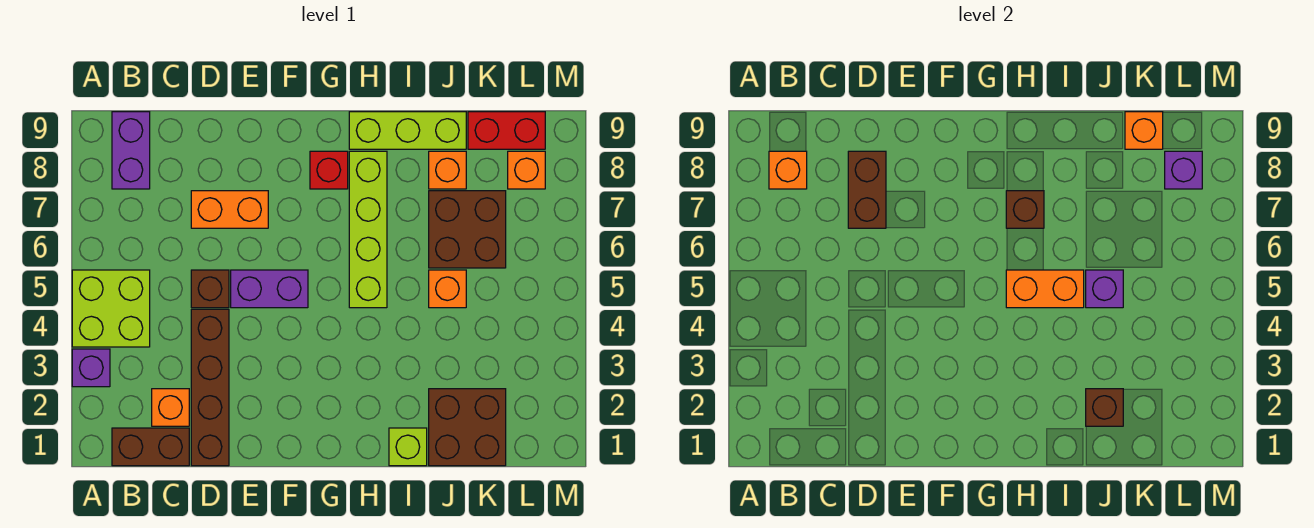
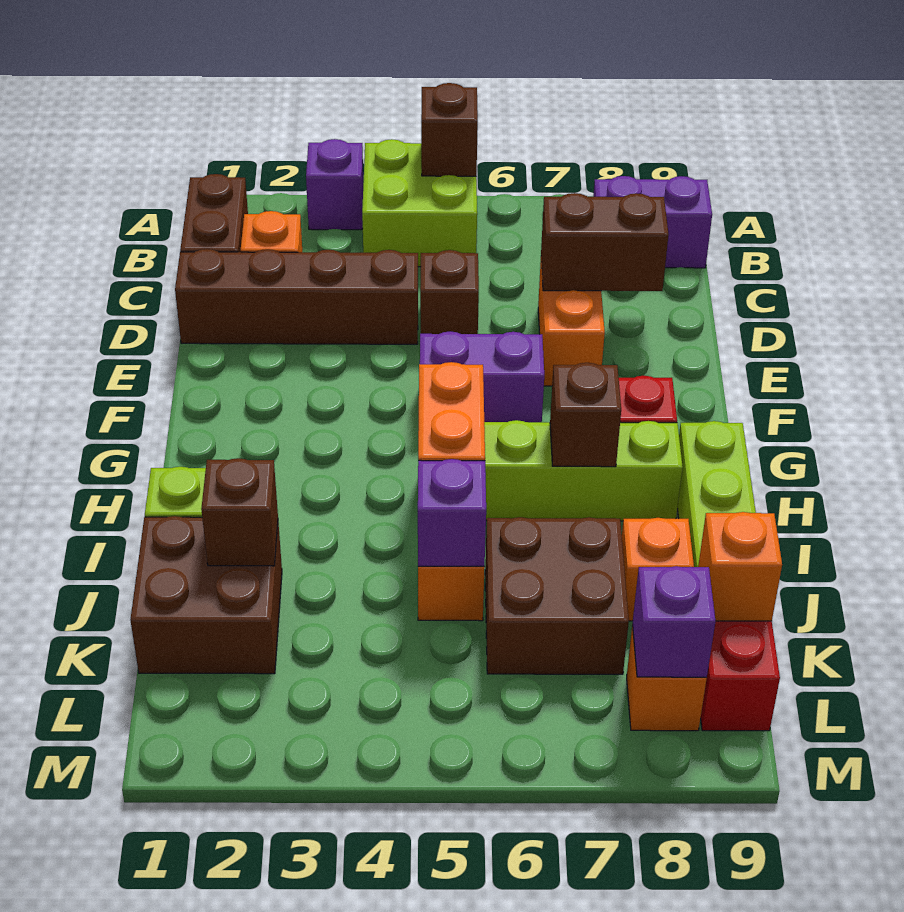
none -> brown 1x1 brick [421,83,478,176]
orange 1x1 brick [769,151,807,189] -> none
purple 1x2 brick [231,270,308,308] -> purple 1x2 brick turned to [420,331,544,422]

